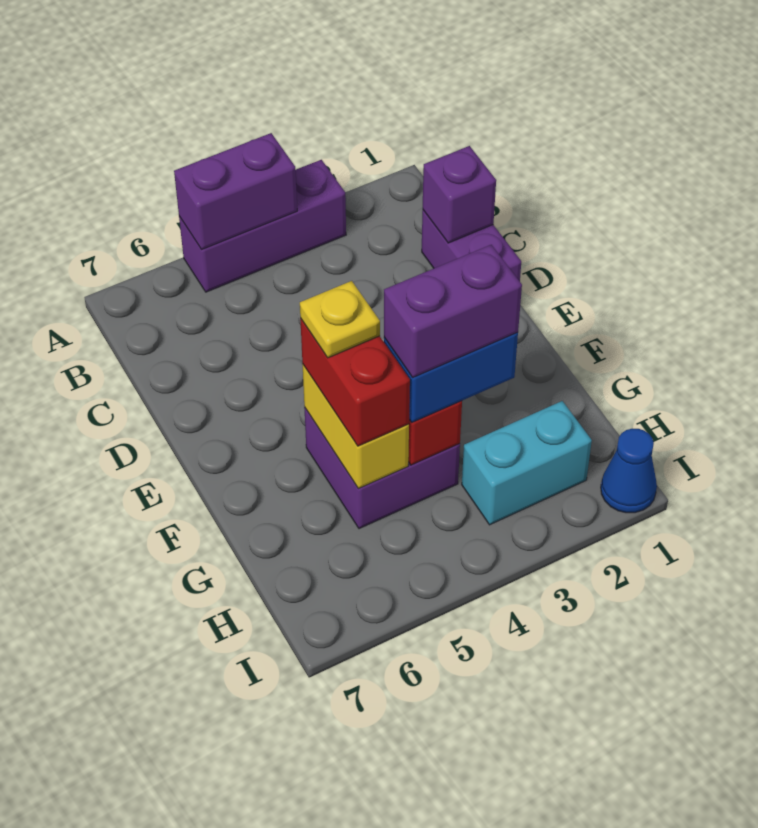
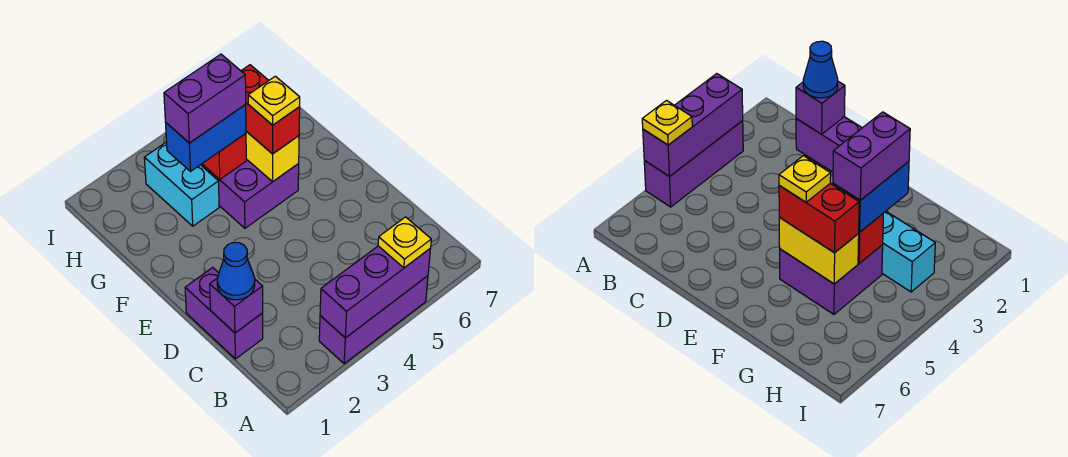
purple 1x2 brick [174,133,297,250] -> purple 1x3 brick [320,246,430,338]
none -> yellow 1x1 plate [378,217,431,268]
cyan 1x2 brick [462,401,592,525] -> cyan 1x2 brick turned to [144,142,219,226]
blue 1x1 cone [601,429,657,513] -> blue 1x1 cone moved to [217,243,255,300]

